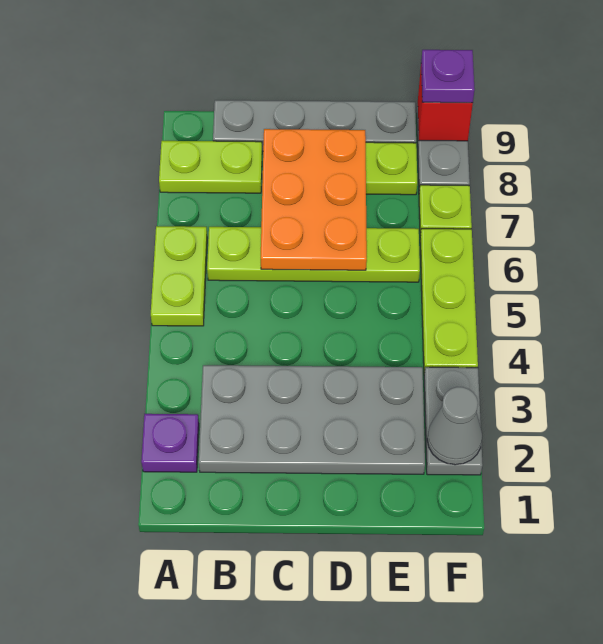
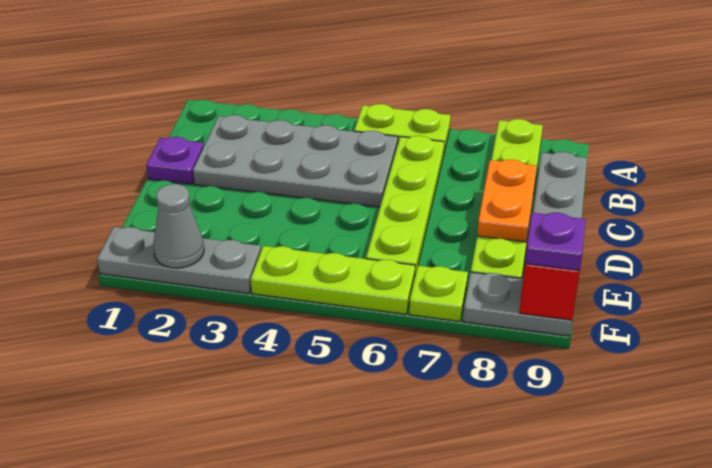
purple 1x1 plate [141,414,199,472] -> purple 1x1 plate moved to [146,137,204,184]
grey 2x4 plate [199,365,425,474] -> grey 2x4 plate turned to [193,115,398,207]
orange 2x3 plate [261,129,367,270] -> orange 1x2 plate [477,160,537,242]
grey 1x2 plate [424,367,482,475] -> grey 1x3 plate [97,227,261,294]

